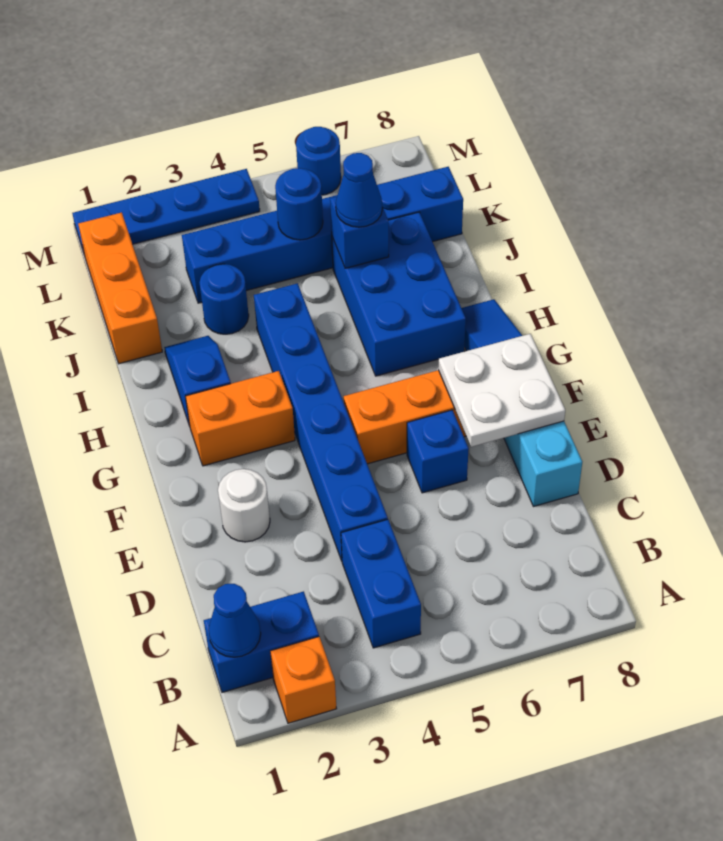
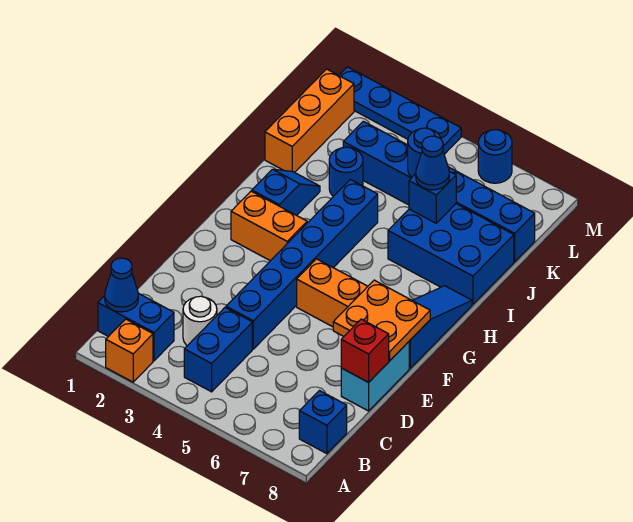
none -> red 1x1 brick [341,319,389,382]
white 1x1 round brick [218,469,270,542] -> white 1x1 round brick moved to [183,296,217,346]
blue 1x1 brick [407,410,469,493] -> blue 1x1 brick moved to [299,391,347,454]
white 2x2 plate [438,334,565,447] -> orange 2x2 plate [333,280,430,361]
blue 2x3 brick [332,212,466,376] -> blue 2x3 brick turned to [388,204,514,304]

